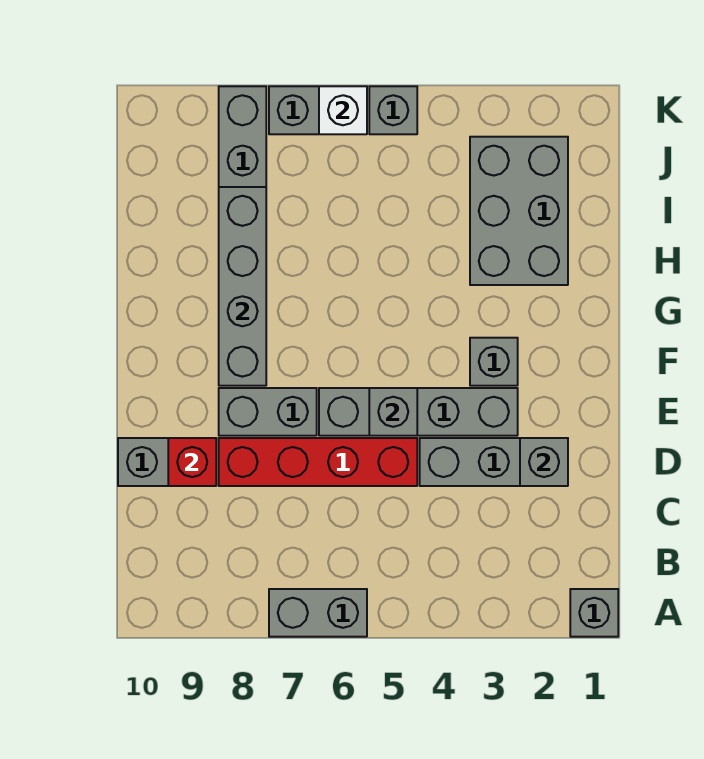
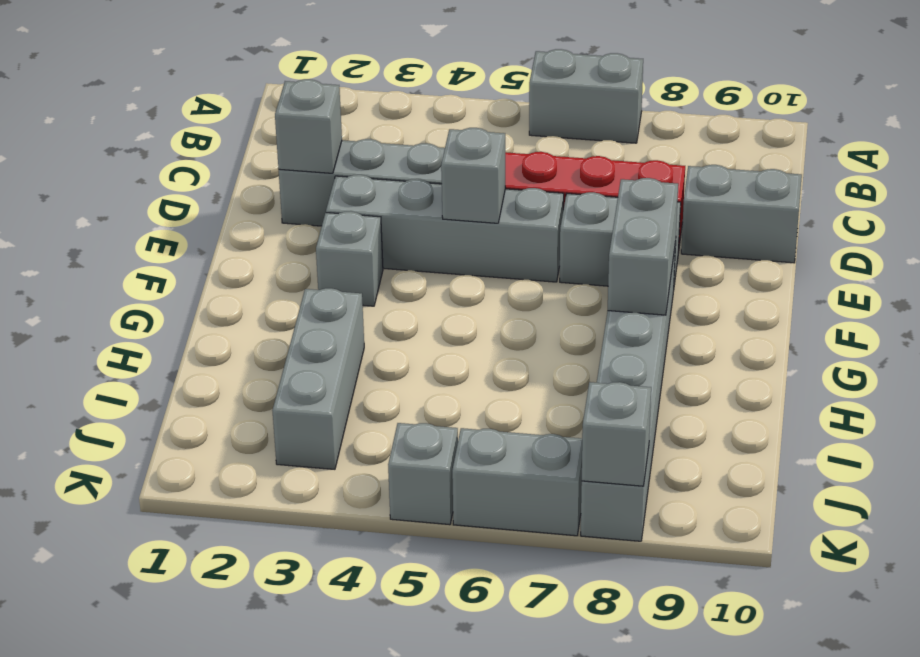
grey 1x1 brick [570,589,618,637] -> grey 1x1 brick moved to [582,382,651,486]
red 1x1 brick [168,438,216,486] -> none
grey 1x4 brick [219,187,266,386] -> grey 1x2 brick [608,178,678,315]
grey 2x3 brick [470,137,568,285] -> grey 1x3 brick [272,288,364,469]
white 1x1 brick [319,86,367,134] -> none

